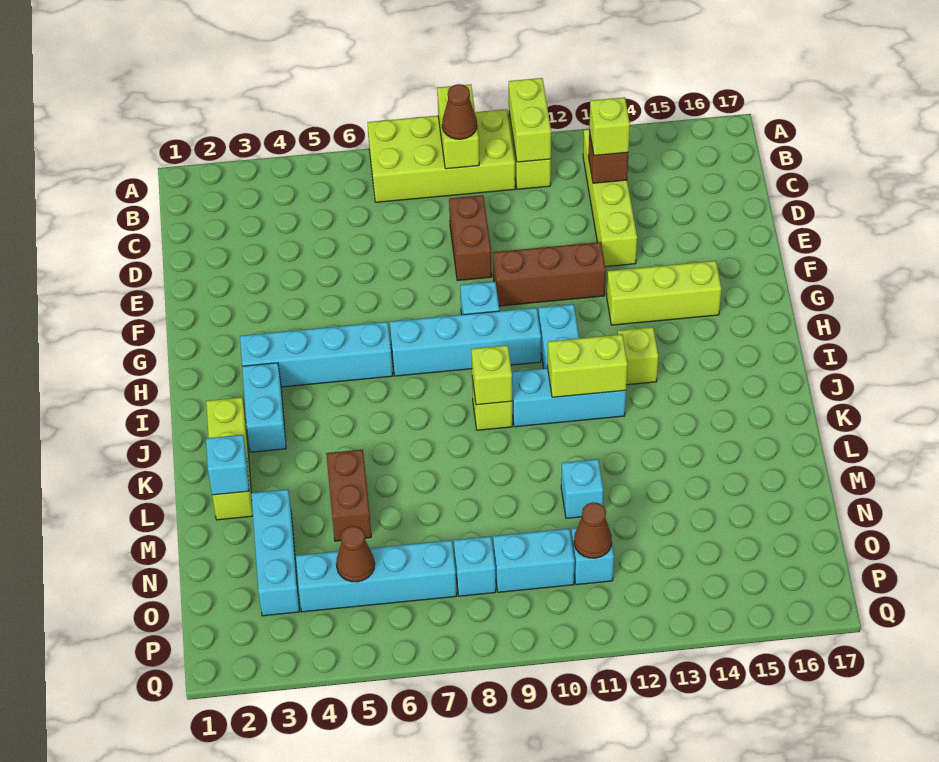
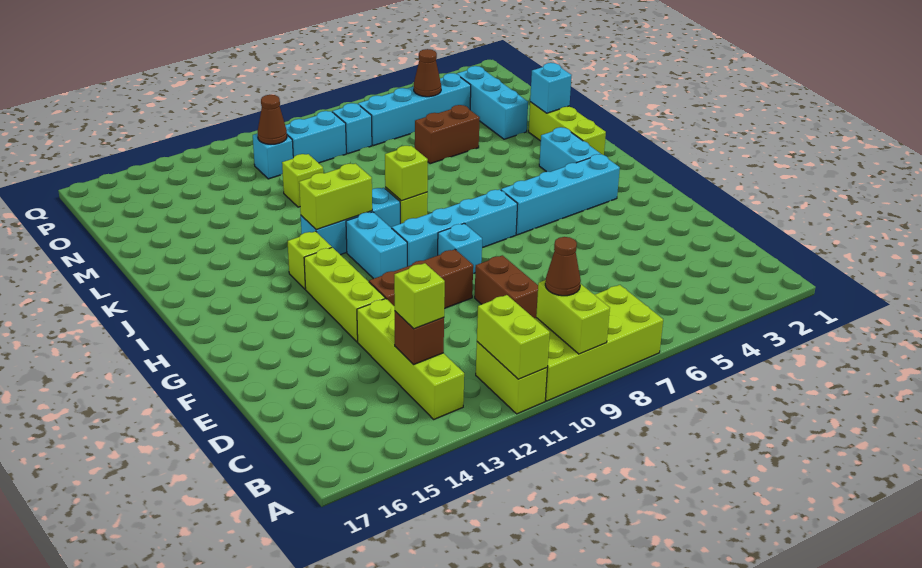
lime 1x3 brick [607,261,722,325] -> lime 1x3 brick turned to [304,247,385,342]
brown 1x2 brick [326,450,371,541] -> brown 1x2 brick turned to [415,105,480,164]
cyan 1x1 brick [561,459,603,518] -> lime 1x1 brick [282,154,323,207]

